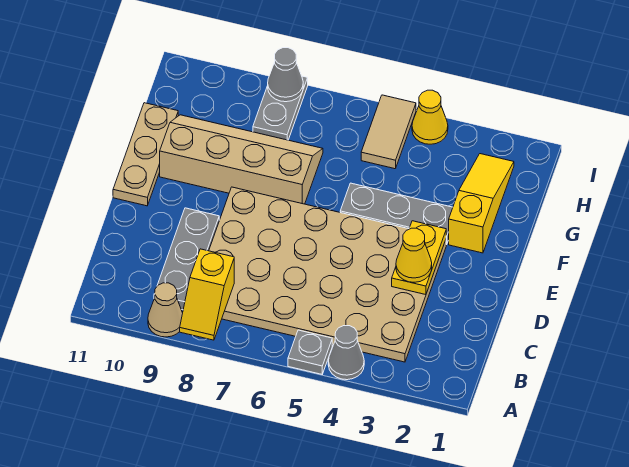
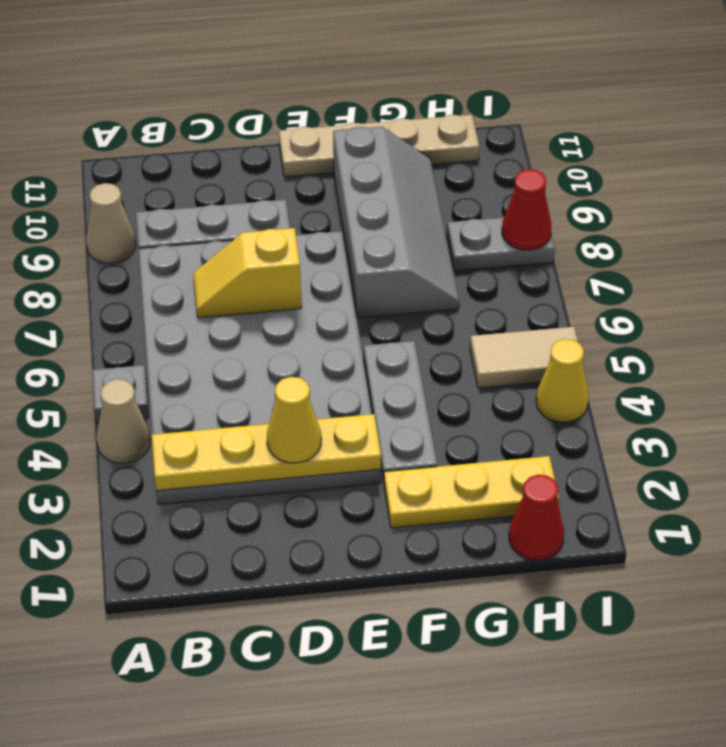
grey 1x1 cone [328,326,364,380] -> tan 1x1 cone [97,379,150,463]
yellow 1x2 slope [180,249,234,340] -> yellow 1x2 slope moved to [193,228,301,318]
tan 4x6 plate [209,187,446,362] -> grey 4x6 plate [138,231,381,505]
yellow 1x2 plate [392,221,446,295] -> yellow 1x4 plate [152,414,381,491]
tan 1x3 plate [113,103,178,206] -> tan 1x4 plate [279,115,479,177]
yellow 1x3 slope [449,154,514,253] -> yellow 1x3 plate [384,456,559,528]
tan 2x4 slope [160,115,323,204] -> grey 2x4 slope [333,127,459,318]
none -> red 1x1 cone [509,475,564,560]
grey 1x1 cone [268,48,303,102] -> red 1x1 cone [502,169,551,250]

